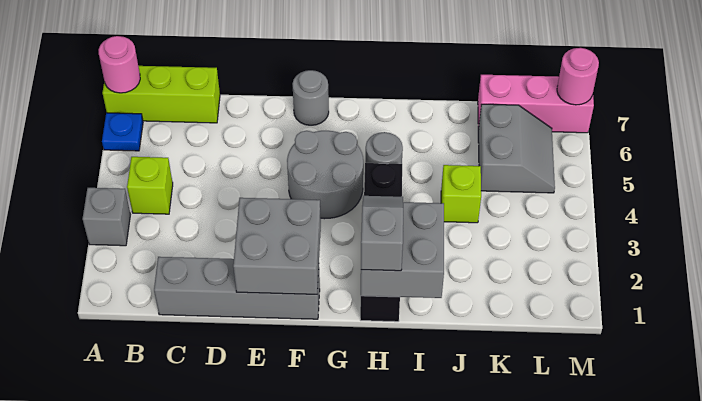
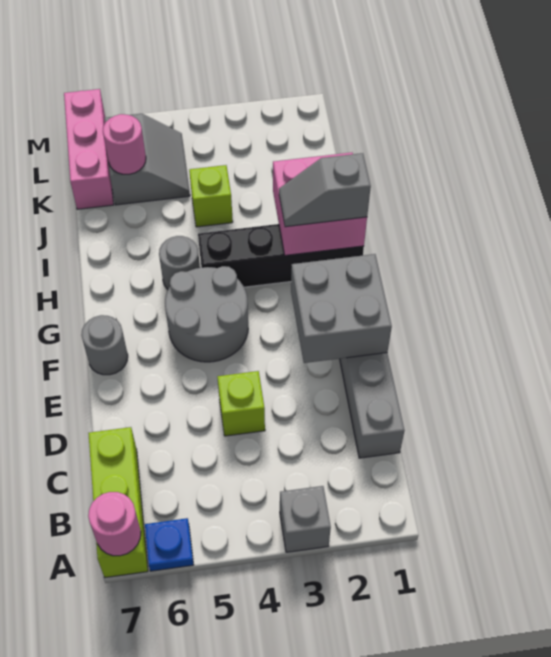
lime 1x1 brick [127,157,173,214] -> lime 1x1 brick moved to [217,371,265,436]
grey 2x2 brick [361,202,444,298] -> pink 2x2 brick [273,153,367,255]
grey 2x2 slope [478,104,555,193] -> grey 2x2 slope turned to [105,114,190,205]
pink 1x1 round brick [557,48,599,105] -> pink 1x1 round brick moved to [103,114,146,174]

